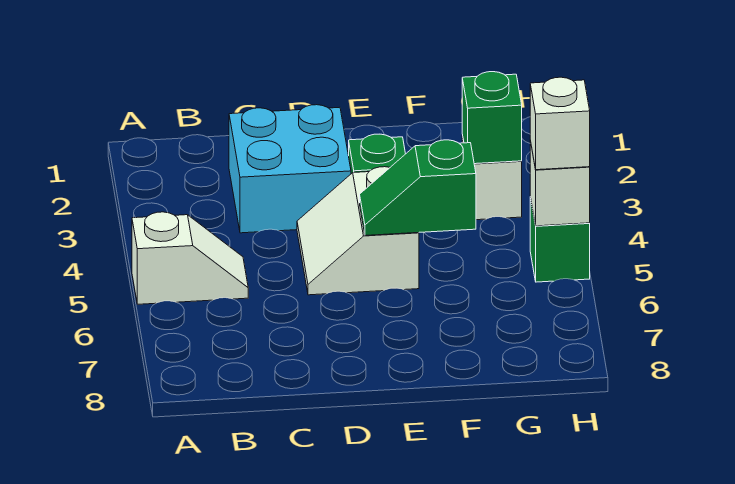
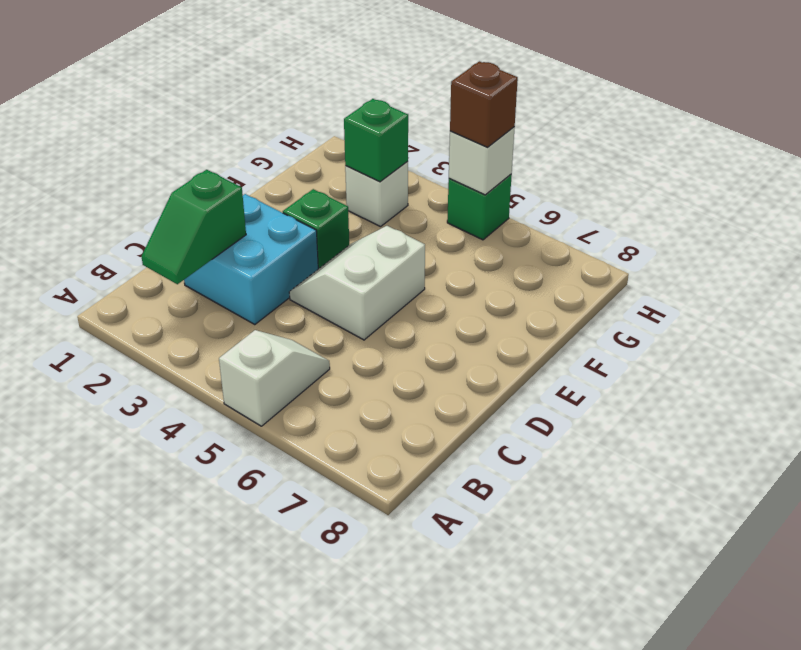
white 2x2 slope [297,167,419,295] -> white 2x2 slope turned to [289,226,425,340]
green 1x2 slope [360,140,476,235] -> green 1x2 slope moved to [142,170,246,284]
white 1x1 brick [530,77,590,170] -> brown 1x1 brick [450,61,518,147]

